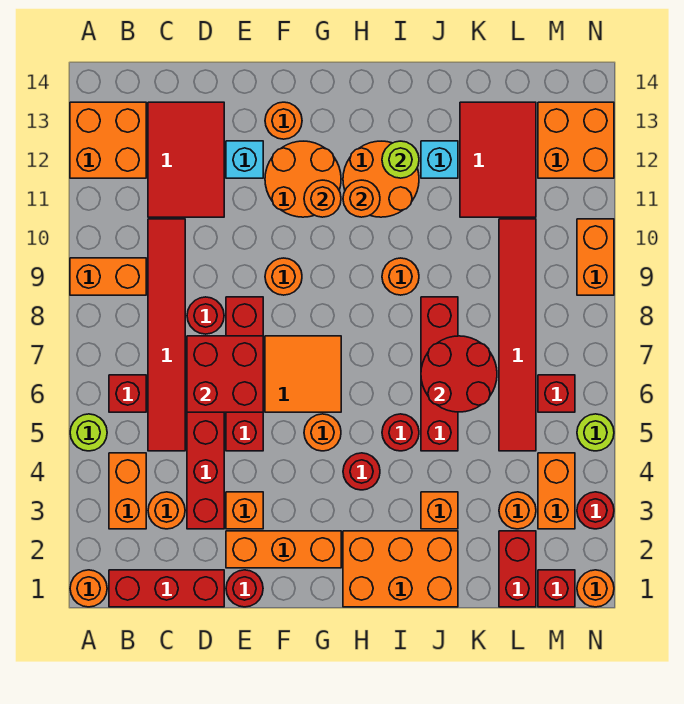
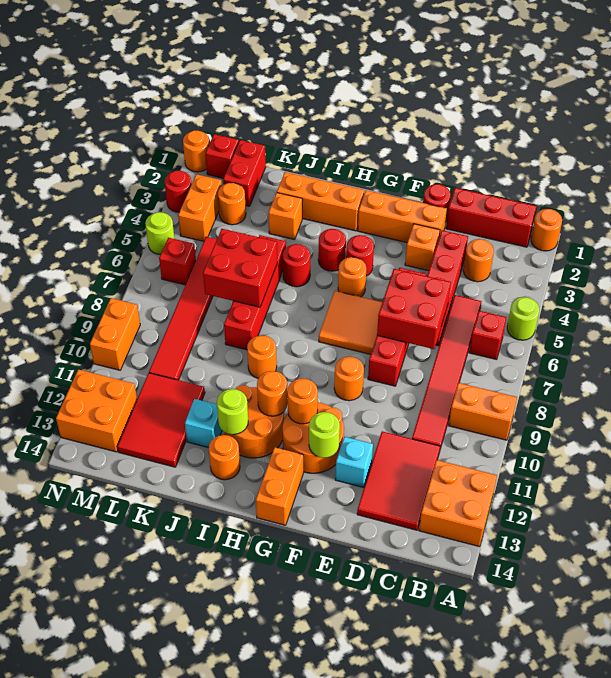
orange 1x2 brick [109,453,146,529] -> orange 1x2 brick moved to [256,447,303,525]
red 1x1 round brick [187,297,224,334] -> red 1x1 round brick moved to [346,235,374,276]
none -> lime 1x1 round brick [309,412,340,458]
orange 1x1 round brick [265,102,302,139] -> orange 1x1 round brick moved to [209,435,240,480]
orange 2x3 brick [343,531,458,607] -> orange 1x3 brick [277,172,364,231]
red 2x2 round brick [421,336,497,412] -> red 2x2 brick [203,229,277,307]

